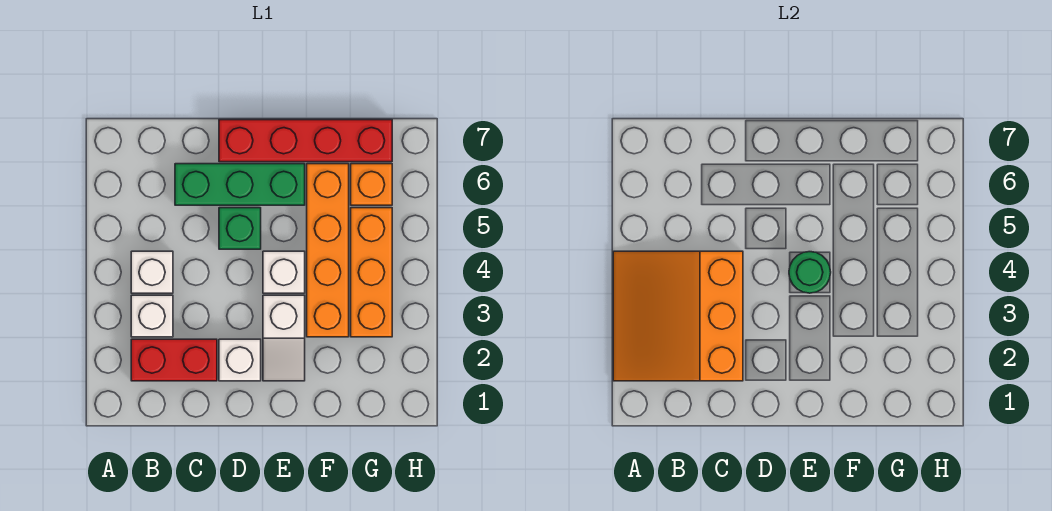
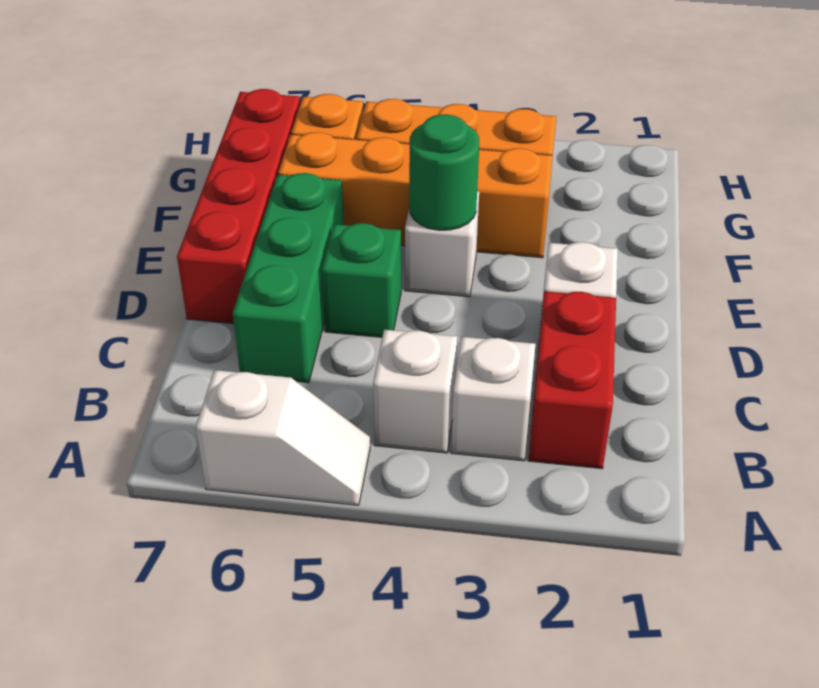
orange 3x3 slope [613,251,743,381] -> none
white 1x2 slope [263,295,305,381] -> white 1x2 slope moved to [196,370,370,505]

